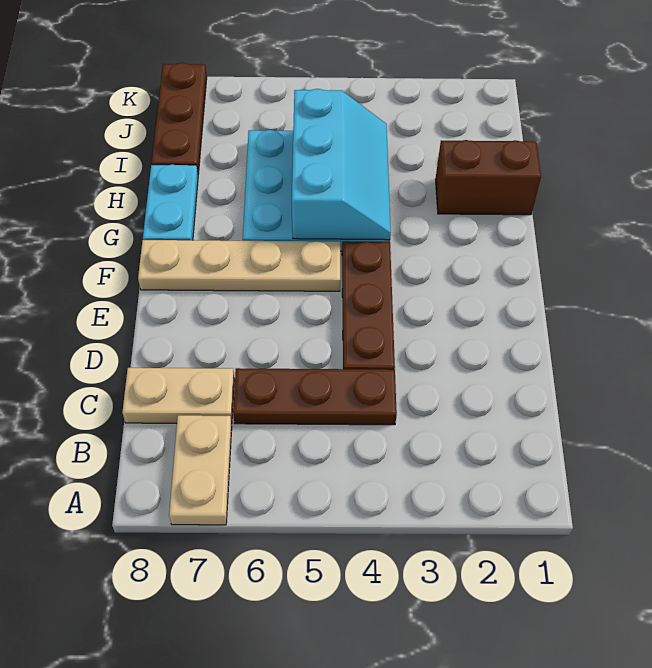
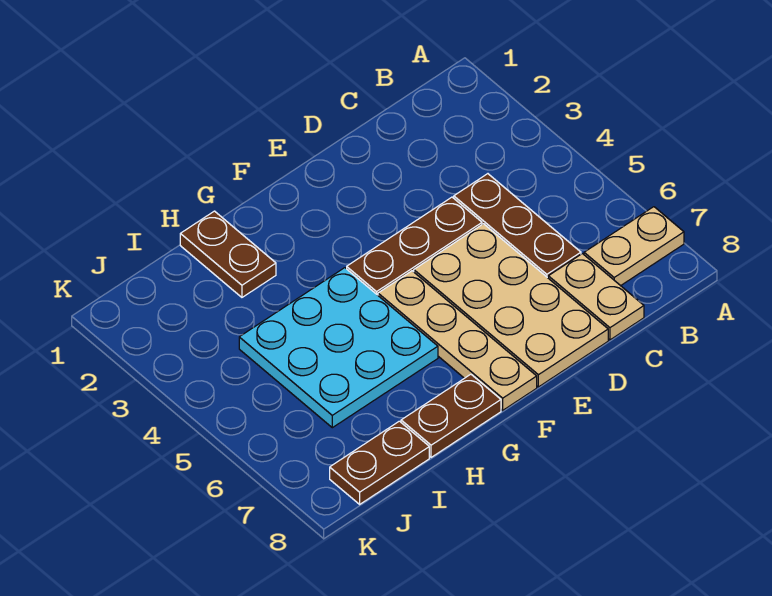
none -> tan 2x4 plate [414,224,608,387]
cyan 2x3 slope [292,89,391,240] -> none
cyan 1x2 plate [143,164,198,240] -> brown 1x2 plate [401,374,501,457]
brown 1x2 brick [435,140,541,215] -> brown 1x2 plate [180,211,276,297]
brown 1x3 plate [151,63,207,174] -> brown 1x2 plate [330,421,429,504]

